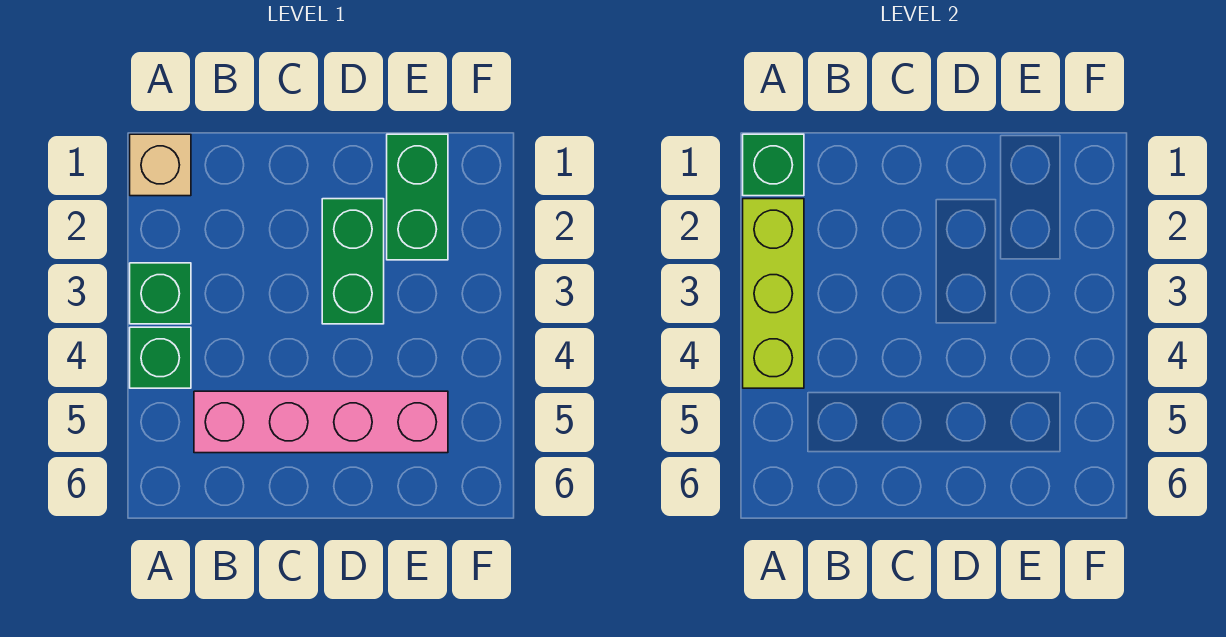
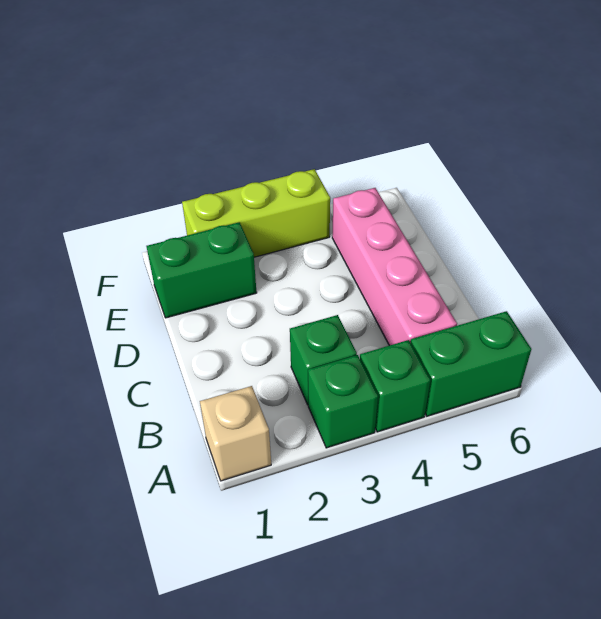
green 1x1 brick [743,134,804,196] -> green 1x1 brick moved to [290,315,357,405]
lime 1x3 brick [743,199,804,388] -> lime 1x3 brick moved to [182,169,330,257]
green 1x2 brick [322,199,384,324] -> green 1x2 brick moved to [411,311,531,416]

